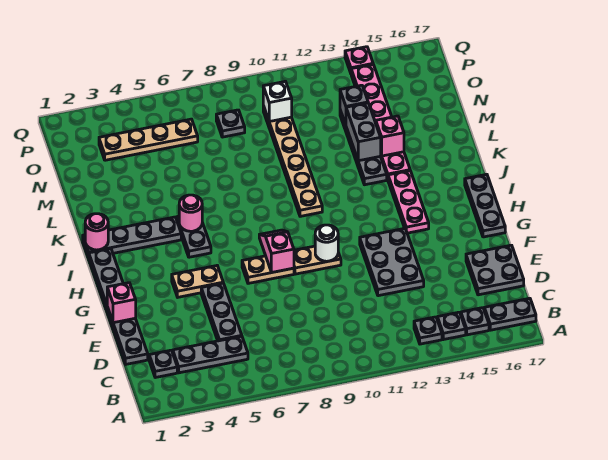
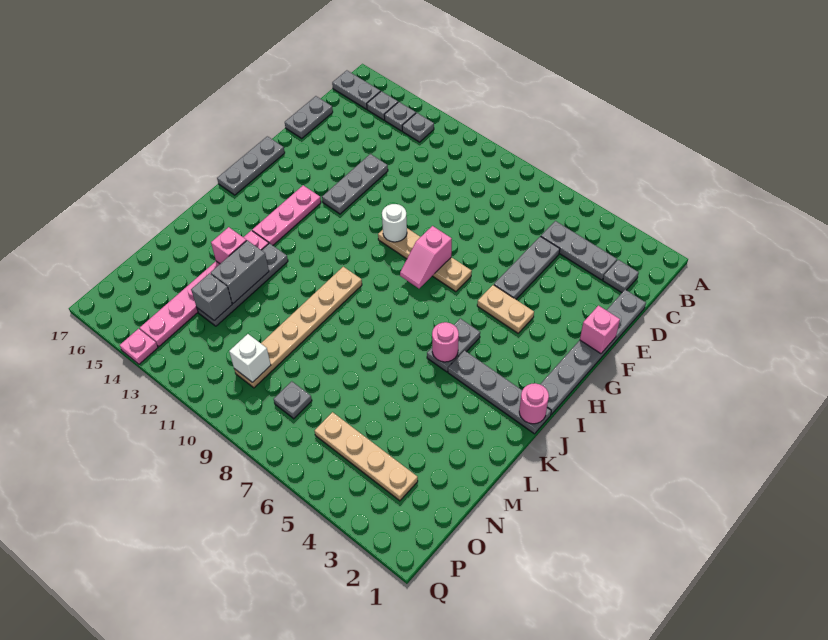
grey 2x2 plate [466,245,524,295] -> grey 1x2 plate [285,96,333,138]
grey 2x3 plate [360,228,424,296] -> grey 1x3 plate [322,154,388,214]

